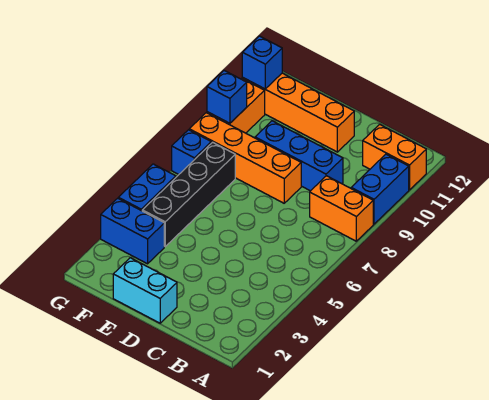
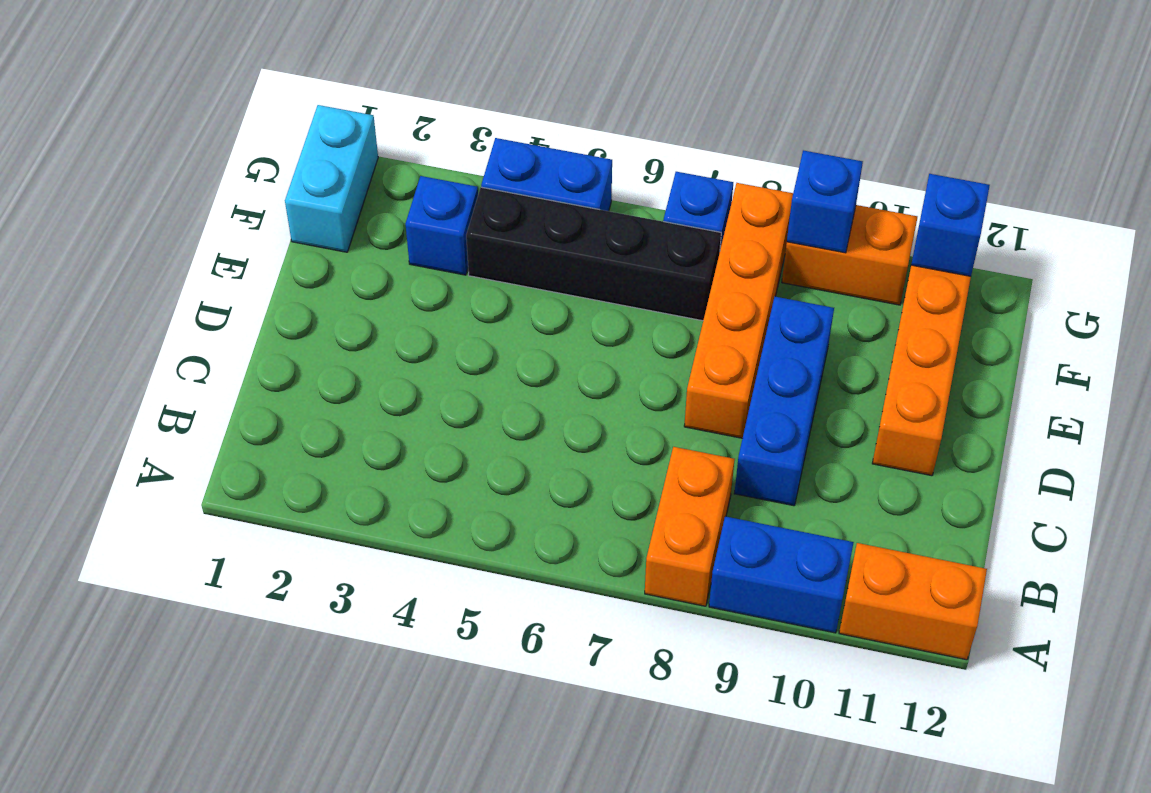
orange 1x2 brick [363,124,426,190] -> orange 1x2 brick turned to [839,543,987,660]
cyan 1x2 brick [113,258,177,323] -> cyan 1x2 brick moved to [285,105,378,252]
blue 1x2 brick [101,198,164,264] -> blue 1x1 brick [406,176,478,275]

